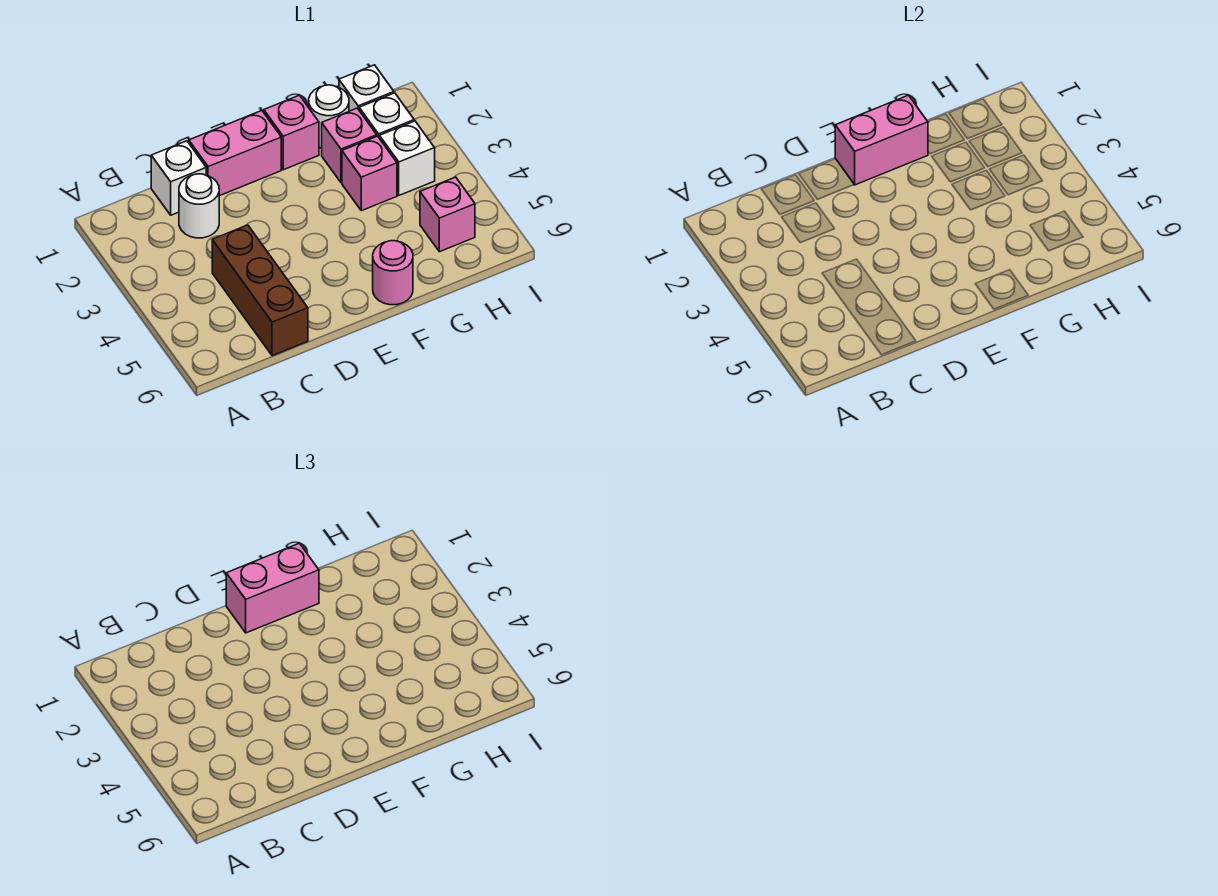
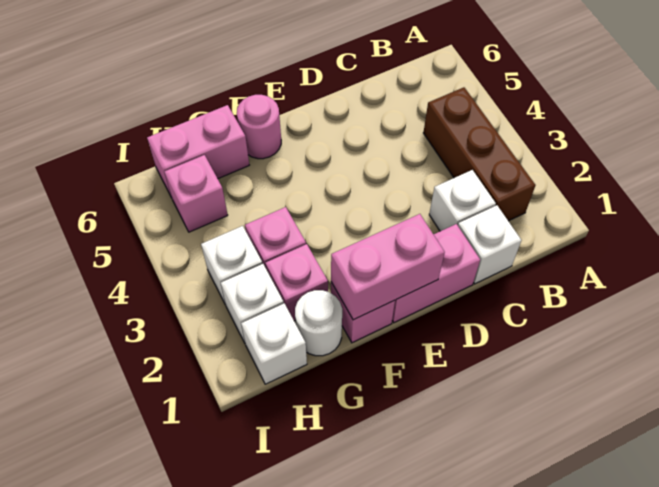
white 1x1 round brick [179,174,219,238] -> white 1x1 brick [429,170,496,231]
brown 1x3 brick [212,225,308,356] -> brown 1x3 brick moved to [423,87,536,221]
pink 1x2 brick [226,543,319,633] -> pink 1x2 brick moved to [147,105,249,198]

